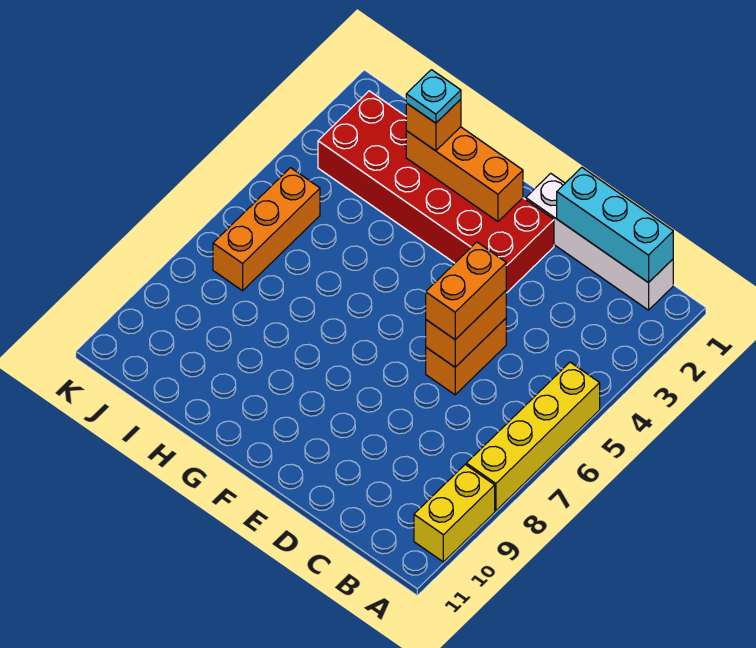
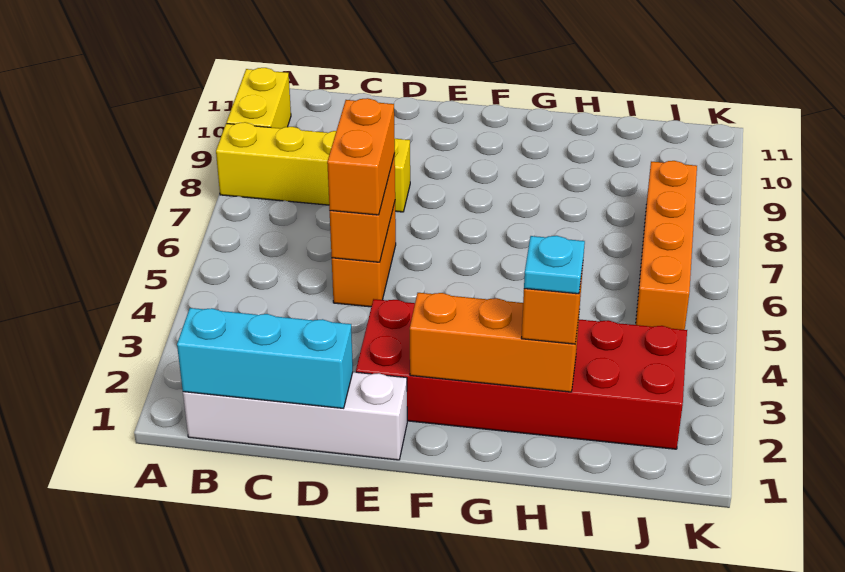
yellow 1x4 brick [466,362,600,511] -> yellow 1x4 brick turned to [216,122,410,212]
orange 1x3 brick [213,168,320,291] -> orange 1x4 brick [636,161,697,330]

